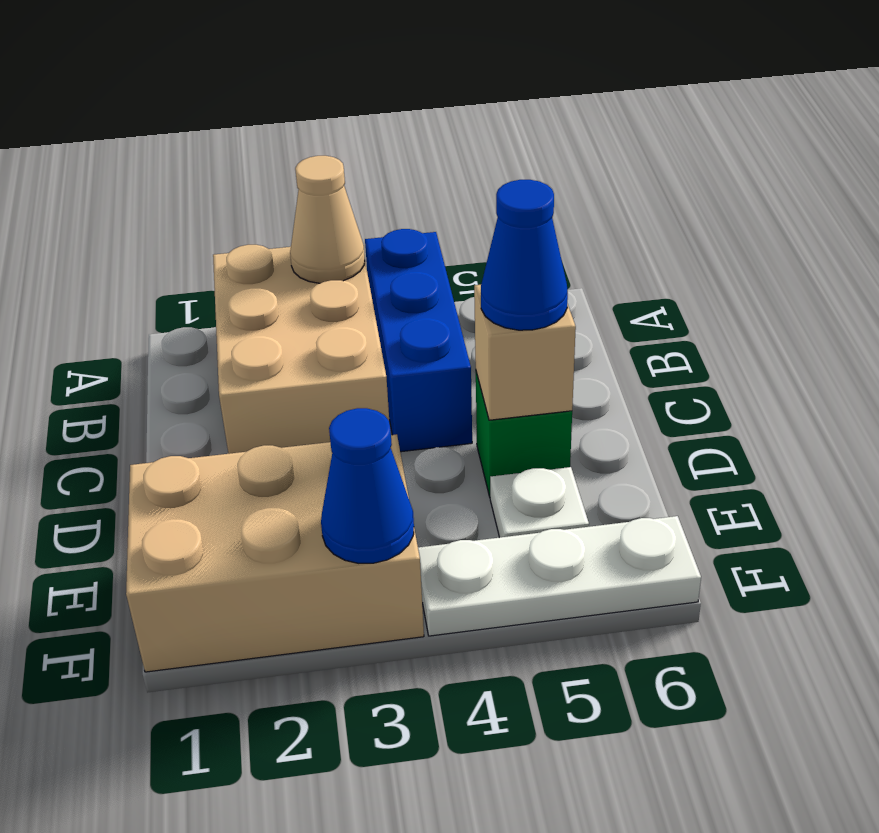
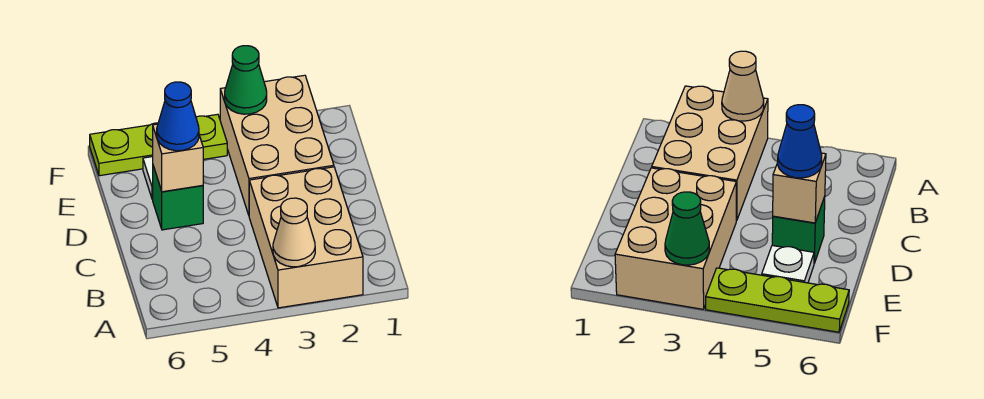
blue 1x3 brick [365,229,472,452] -> none
tan 2x3 brick [126,434,424,672] -> tan 2x3 brick turned to [220,75,334,215]
blue 1x1 cone [321,408,414,563] -> green 1x1 cone [225,46,267,114]
white 1x3 plate [418,516,701,636] -> lime 1x3 plate [90,114,227,176]

